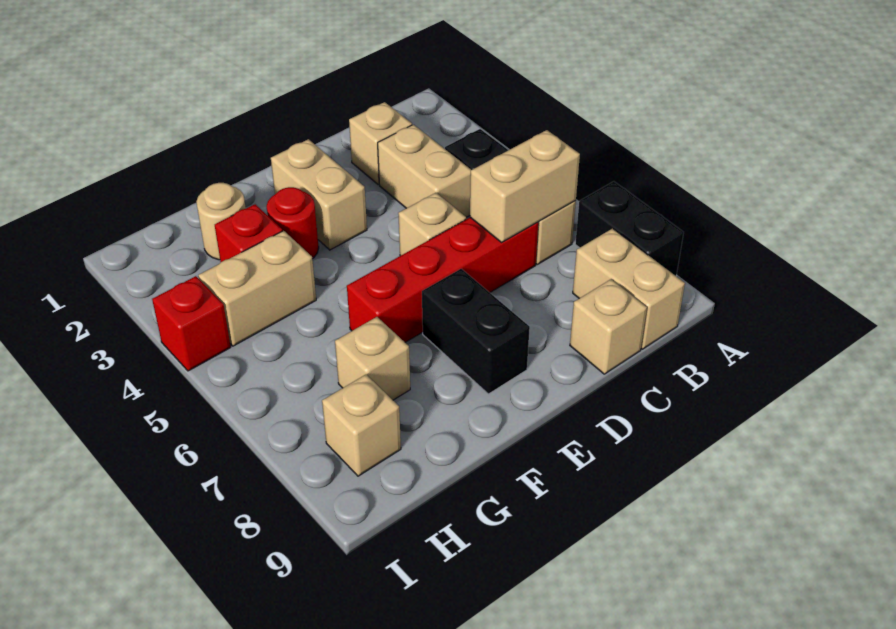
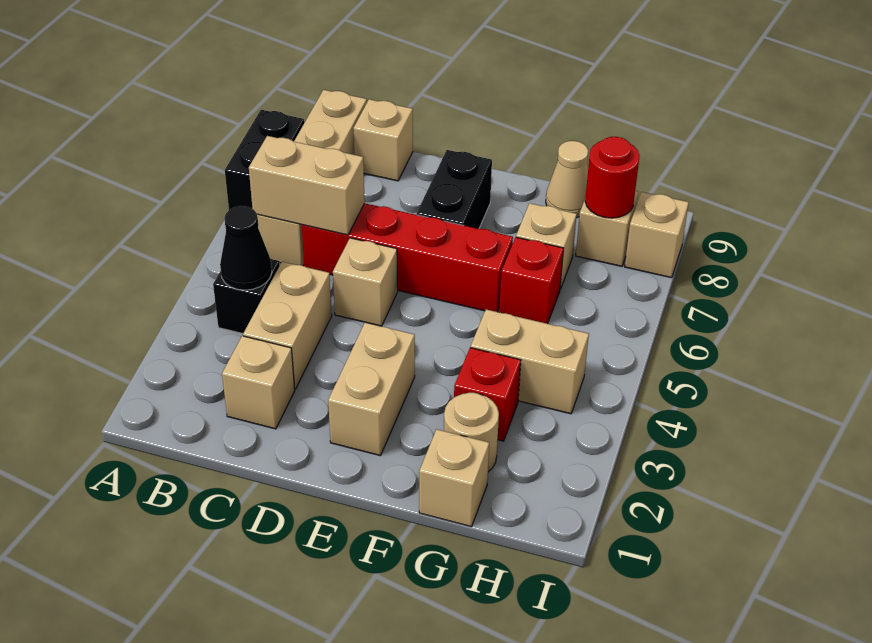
none -> black 1x1 cone [220,206,272,290]
red 1x1 round brick [267,187,319,259] -> red 1x1 round brick moved to [585,137,640,218]
none -> tan 1x1 brick [419,429,489,527]
none -> tan 1x1 cone [546,141,588,218]
red 1x1 brick [152,276,231,371] -> red 1x1 brick moved to [499,237,564,324]
none -> tan 1x1 brick [625,192,689,278]

